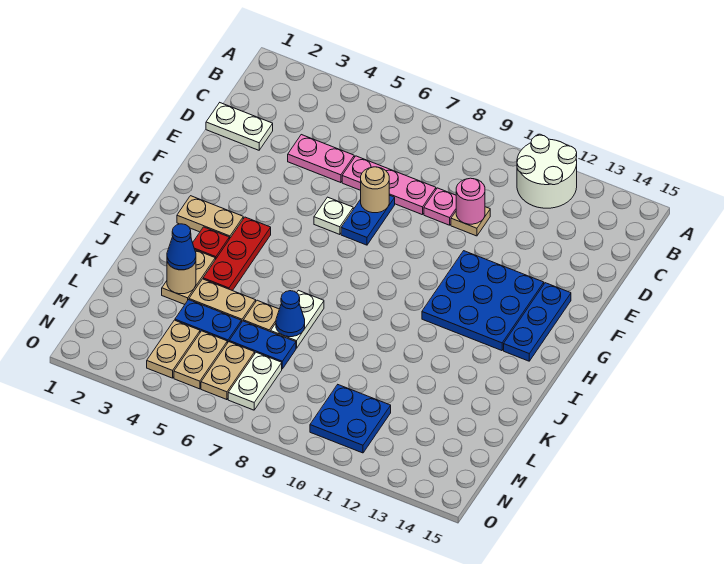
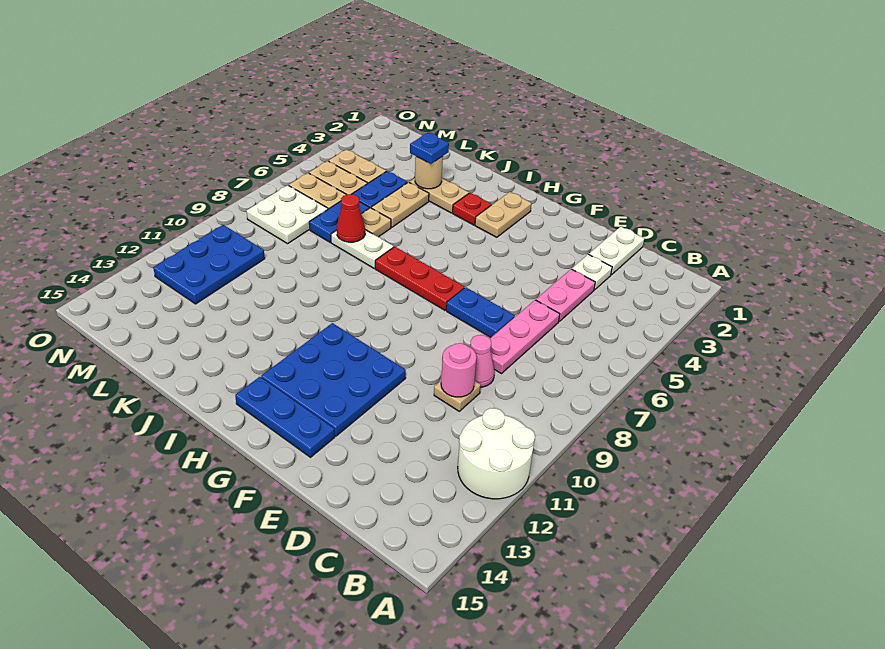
pink 1x1 plate [424,188,456,225] -> pink 1x1 cone [470,335,495,387]
tan 1x1 round brick [361,167,389,213] -> none
white 1x1 plate [314,197,353,235] -> white 1x1 plate moved to [572,254,612,290]
red 1x3 plate [203,217,271,291] -> red 1x3 plate moved to [375,247,464,310]
blue 1x1 cone [167,224,196,270] -> blue 1x1 plate [410,133,449,164]
blue 1x1 cone [276,291,305,337] -> red 1x1 cone [337,194,365,242]
white 1x2 plate [228,352,282,410] -> white 2x2 plate [247,185,328,244]
blue 2x2 plate [310,385,391,453] -> blue 2x3 plate [153,225,265,304]

